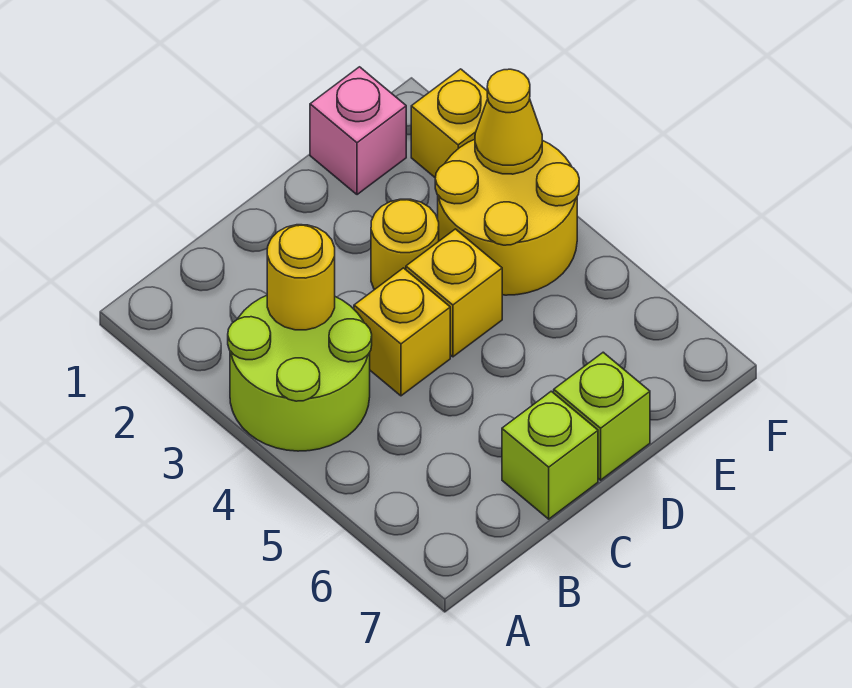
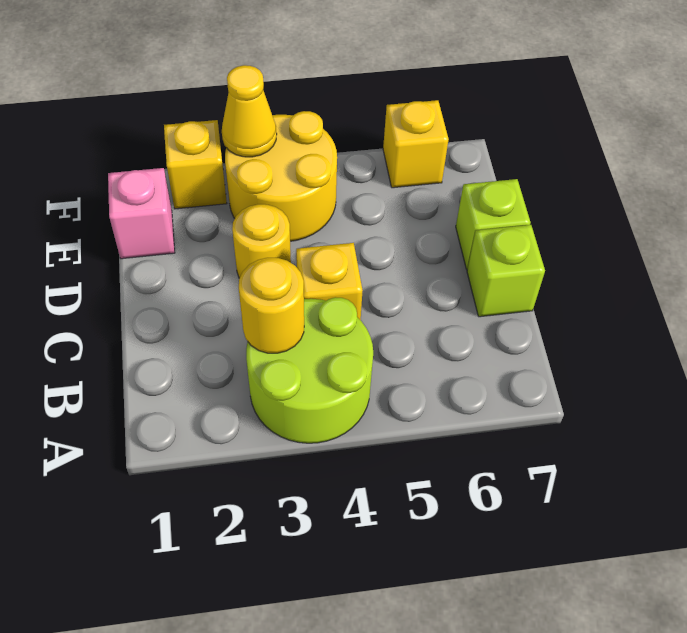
yellow 1x1 brick [406,229,502,357] -> yellow 1x1 brick moved to [383,100,449,188]

